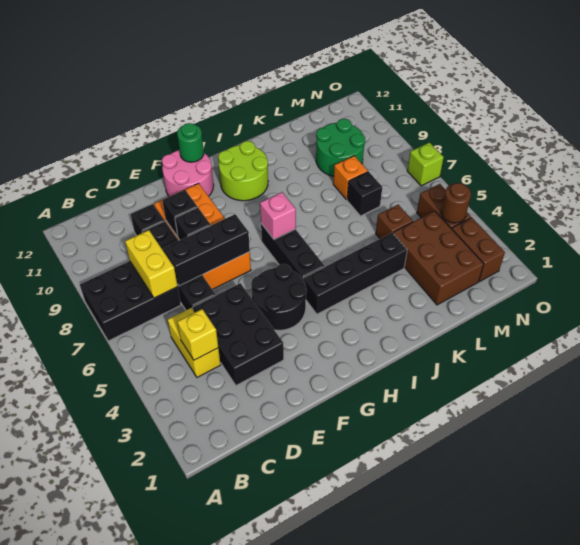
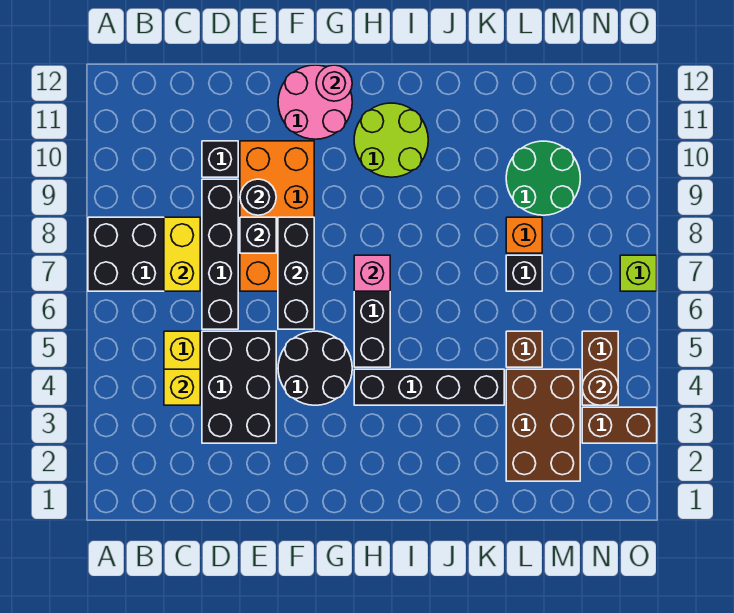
black 1x3 brick [163,214,250,286] -> black 1x3 brick turned to [278,217,314,329]
black 1x1 brick [162,190,198,237] -> black 1x1 round brick [240,179,276,215]
green 1x1 round brick [177,123,204,162] -> pink 1x1 round brick [316,65,352,101]
brown 1x2 brick [452,218,505,282] -> brown 1x2 brick turned to [582,407,657,443]

